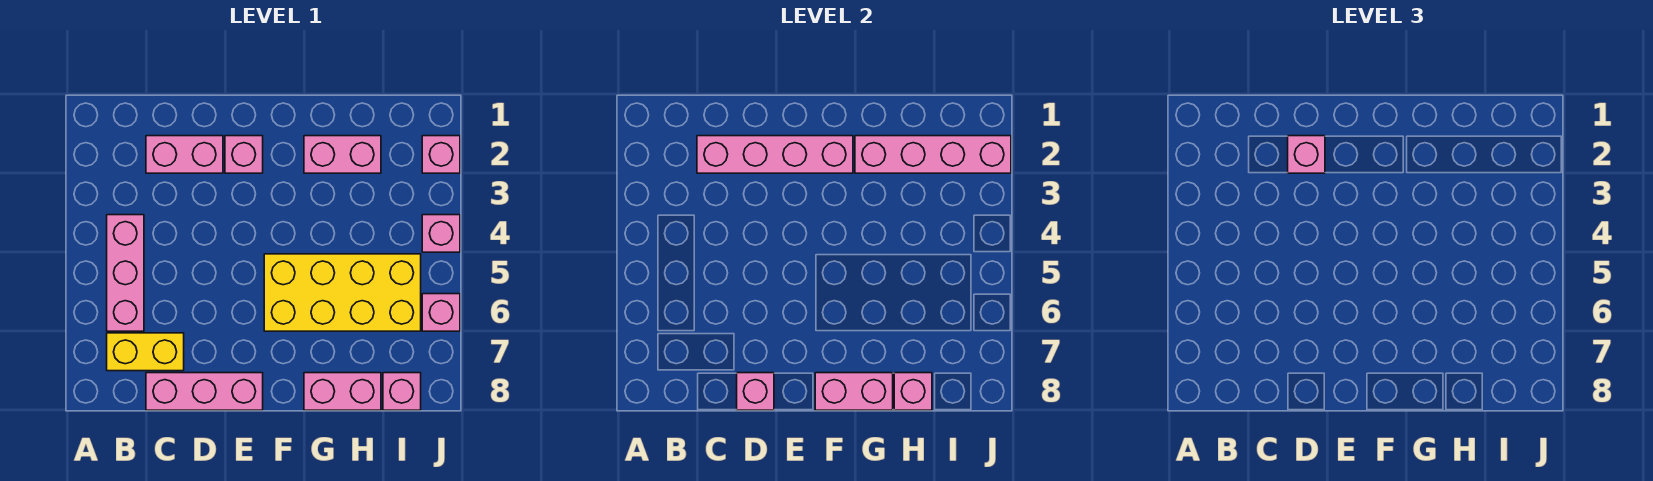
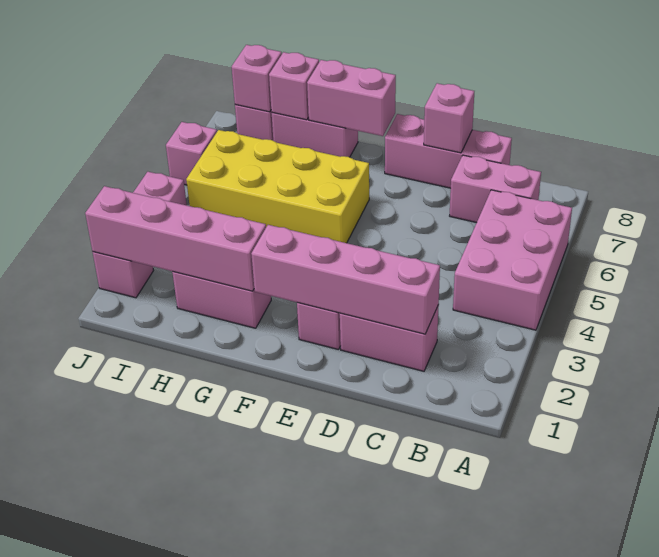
pink 1x3 brick [107,215,144,331] -> pink 2x3 brick [453,190,572,330]
yellow 1x2 brick [107,333,184,371] -> pink 1x2 brick [450,155,541,223]
pink 1x1 brick [1288,136,1325,173] -> pink 1x1 brick moved to [232,45,282,112]

